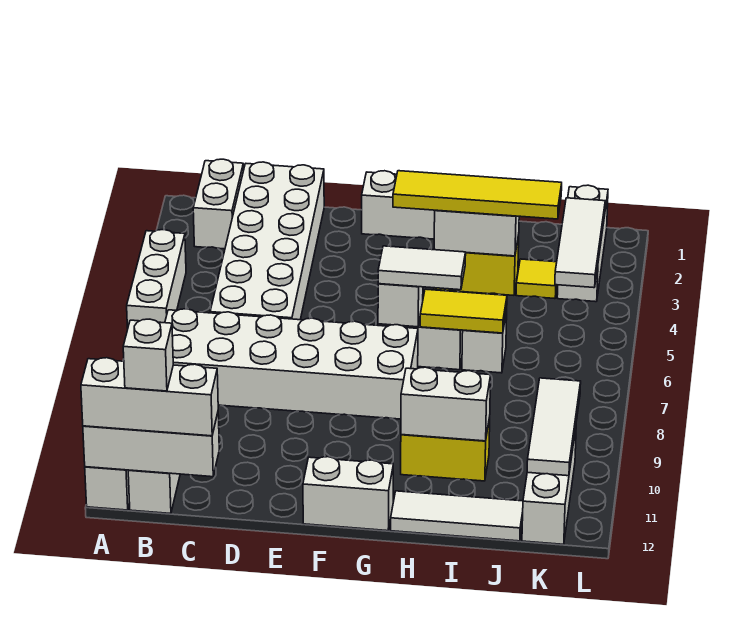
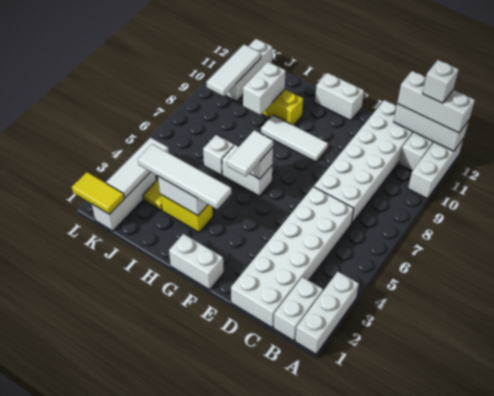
white 1x3 brick [127,230,186,328] -> white 1x3 brick moved to [295,272,359,354]
white 2x6 brick [165,309,418,419] -> white 2x6 brick turned to [314,100,413,224]
yellow 1x4 tile [393,171,562,219] -> white 1x4 tile [138,144,231,209]
white 1x2 tile [378,246,466,290] -> white 1x2 tile turned to [227,130,273,176]
yellow 1x2 tile [420,289,507,333] -> yellow 1x2 tile moved to [72,172,124,214]
white 1x2 brick [401,367,491,441] -> white 1x2 brick turned to [243,62,286,115]
white 1x3 tile [391,491,523,541] -> white 1x3 tile moved to [261,115,328,162]

